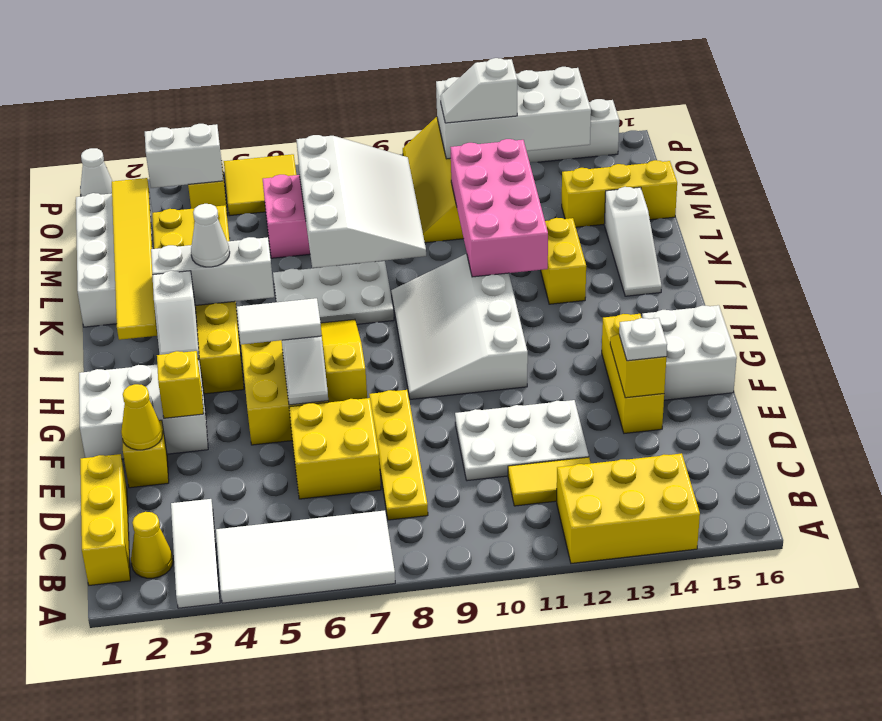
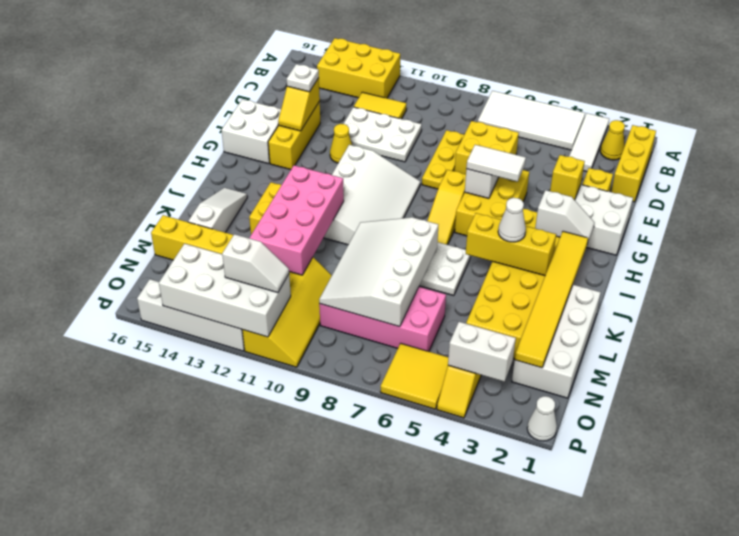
yellow 1x4 plate [369,390,428,520] -> yellow 1x3 plate [422,130,464,189]
yellow 1x1 cone [121,384,163,450] -> yellow 1x1 cone moved to [330,124,352,163]
white 1x2 slope [152,271,199,358] -> white 1x2 slope turned to [535,190,595,244]
white 1x3 brick [151,237,274,305] -> yellow 1x3 brick [466,213,556,276]

